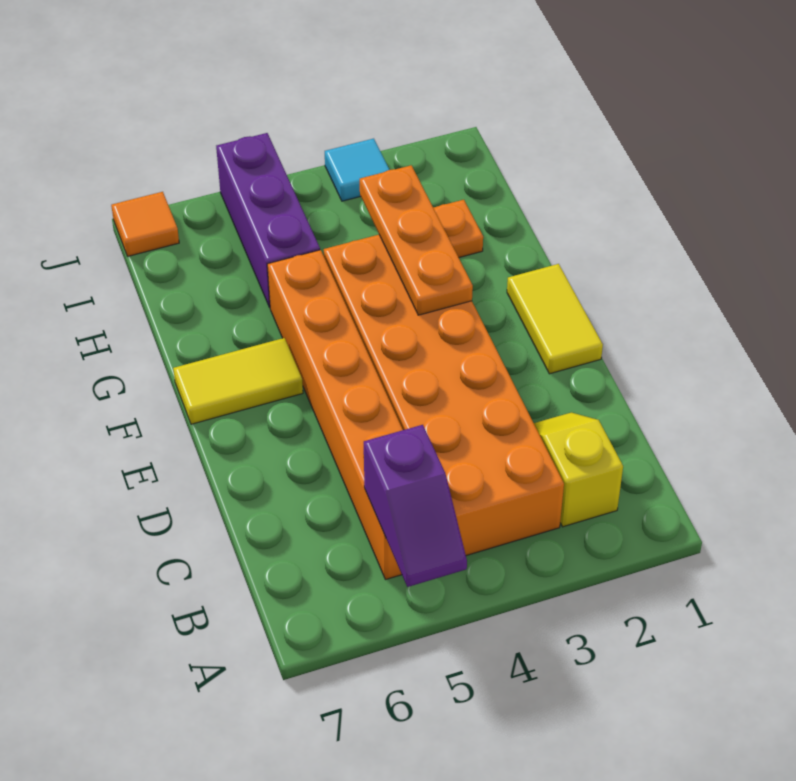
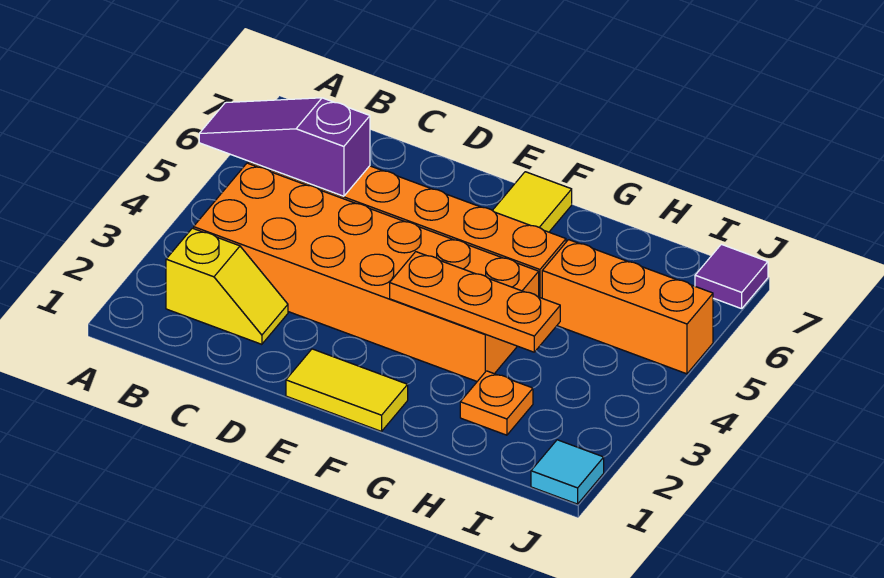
purple 1x2 slope [363,425,467,587] -> purple 1x3 slope [199,98,370,196]
purple 1x3 brick [216,133,320,307] -> orange 1x3 brick [542,240,713,374]
cyan 1x1 tile [325,139,389,201] -> cyan 1x1 tile moved to [531,440,604,504]
orange 1x1 tile [111,192,179,256] -> purple 1x1 tile [695,244,768,309]

